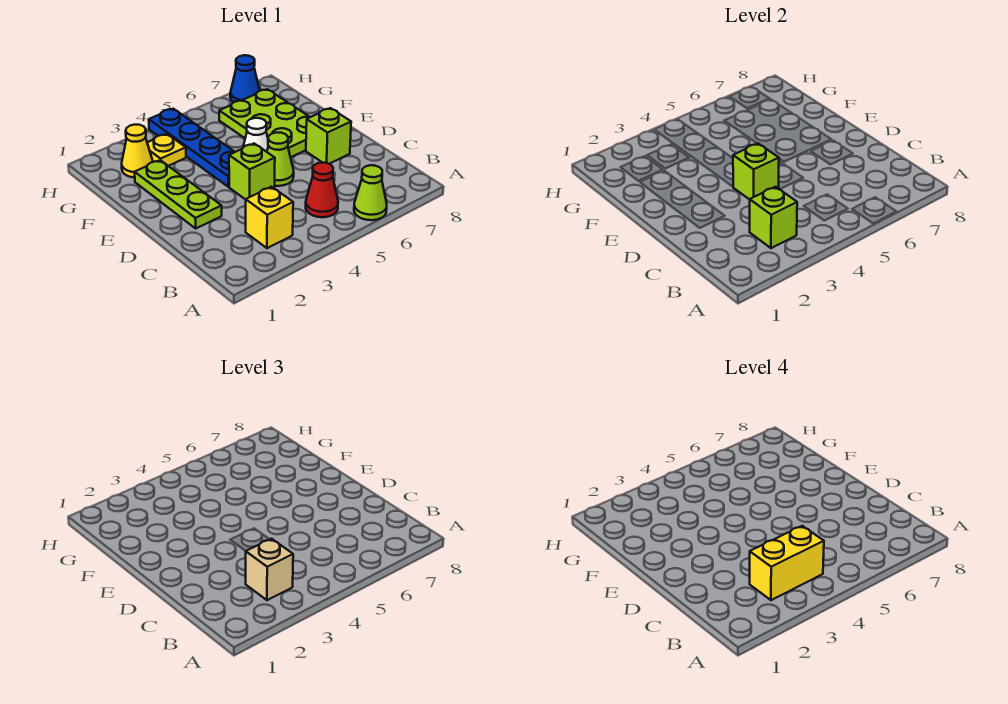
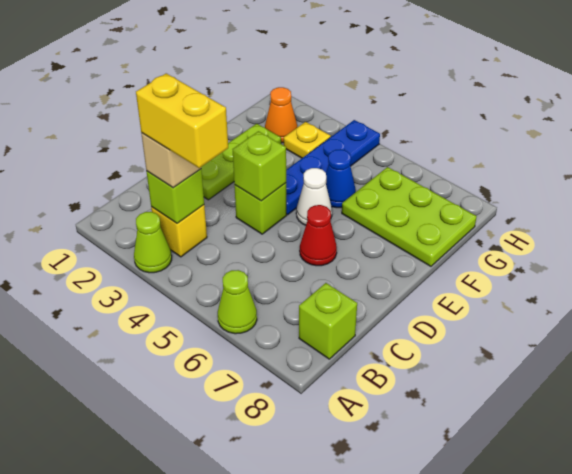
red 1x1 cone [306,163,338,217] -> red 1x1 cone moved to [300,205,337,266]
lime 1x1 cone [267,132,294,186] -> lime 1x1 cone moved to [134,212,172,273]
lime 1x1 brick [306,108,351,164] -> lime 1x1 brick moved to [299,283,357,359]
lime 2x3 plate [219,89,310,157] -> lime 2x3 plate turned to [342,167,477,266]
yellow 1x1 cone [122,125,153,178] -> orange 1x1 cone [265,87,297,143]
blue 1x1 cone [230,55,260,102] -> blue 1x1 cone moved to [326,149,356,208]

